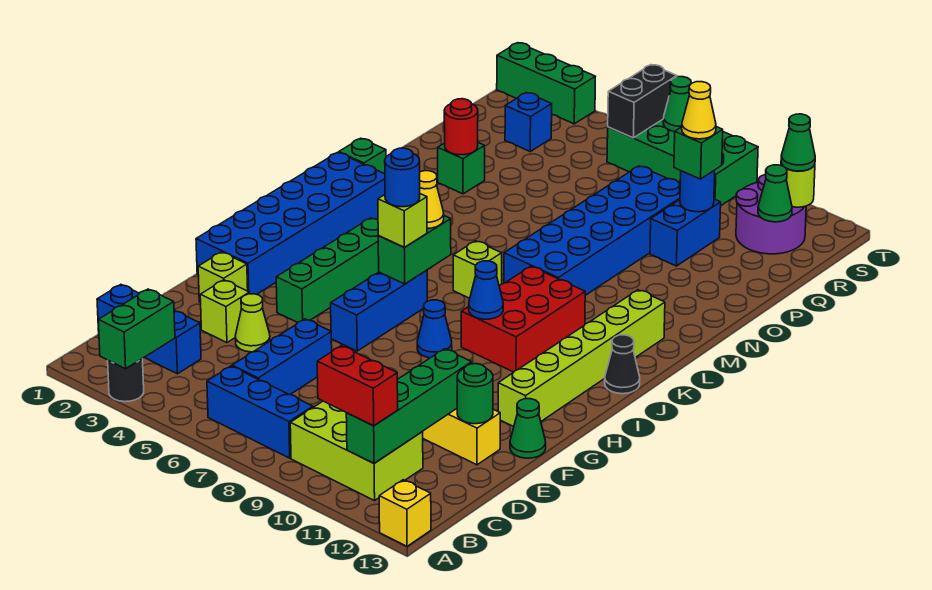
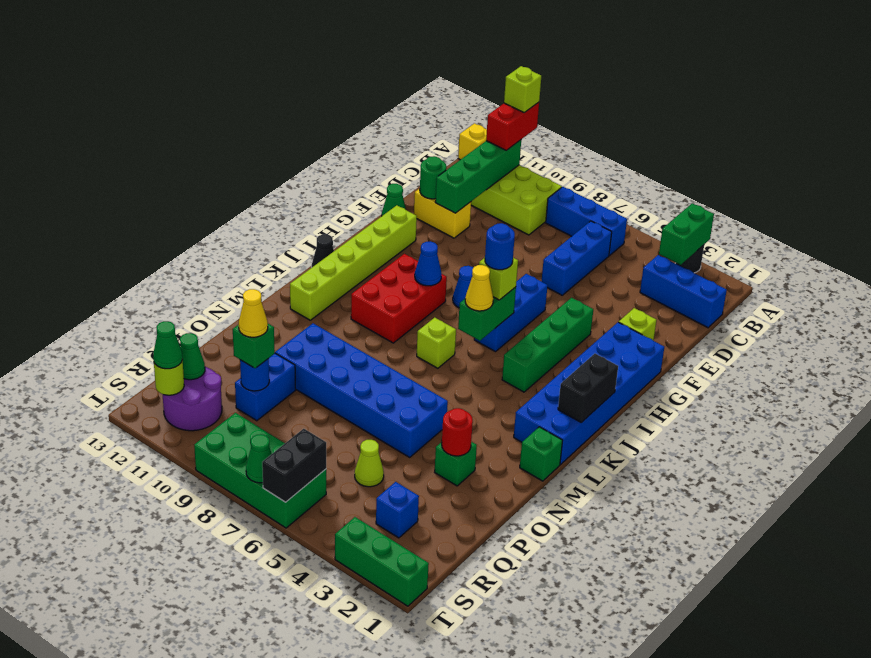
red 1x2 brick [317,346,398,426] -> red 1x2 brick turned to [486,102,539,150]
lime 1x1 brick [200,280,249,343] -> lime 1x1 brick moved to [504,66,541,113]
lime 1x1 cone [235,294,270,352] -> lime 1x1 cone moved to [355,440,384,487]
none -> black 1x2 brick [558,354,618,423]
blue 2x6 brick [504,166,680,295] -> blue 2x6 brick turned to [275,323,448,457]

